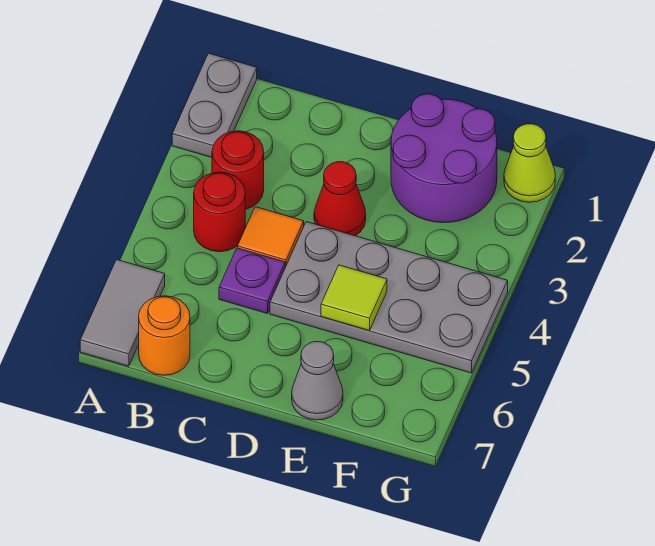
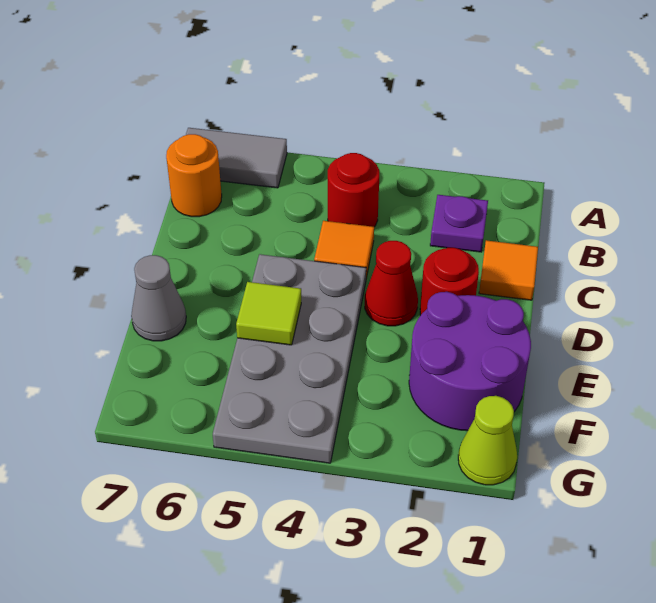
grey 1x2 plate [172,53,257,157] -> none
red 1x1 round brick [212,131,264,210] -> red 1x1 round brick moved to [420,248,479,316]
none -> orange 1x1 tile [479,240,538,300]
purple 1x1 plate [219,248,285,314] -> purple 1x1 plate moved to [430,195,488,252]

